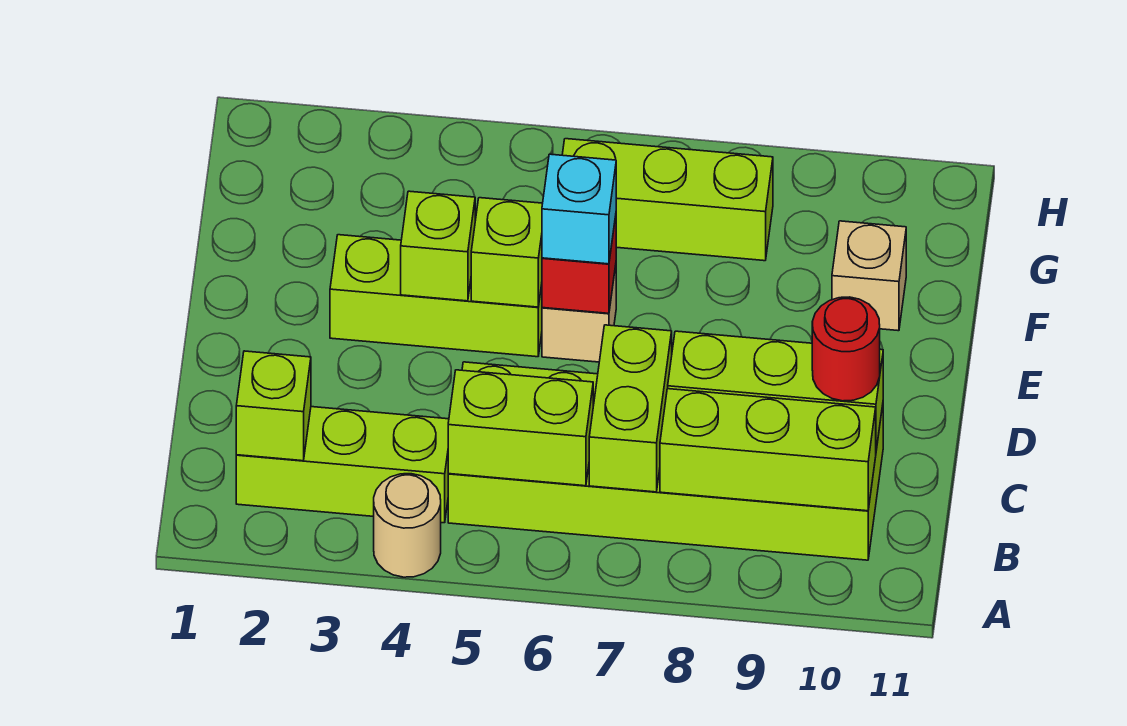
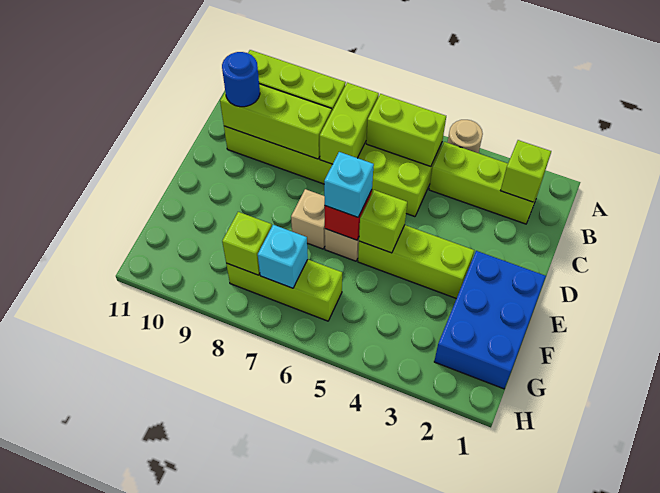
red 1x1 round brick [812,297,880,401] -> blue 1x1 round brick [222,52,260,107]
none -> blue 2x3 brick [434,251,546,389]
lime 1x1 brick [401,191,475,301] -> lime 1x1 brick moved to [222,212,272,275]
tan 1x1 brick [832,221,906,331] -> tan 1x1 brick moved to [291,189,325,249]
none -> cyan 1x1 brick [258,225,308,288]

